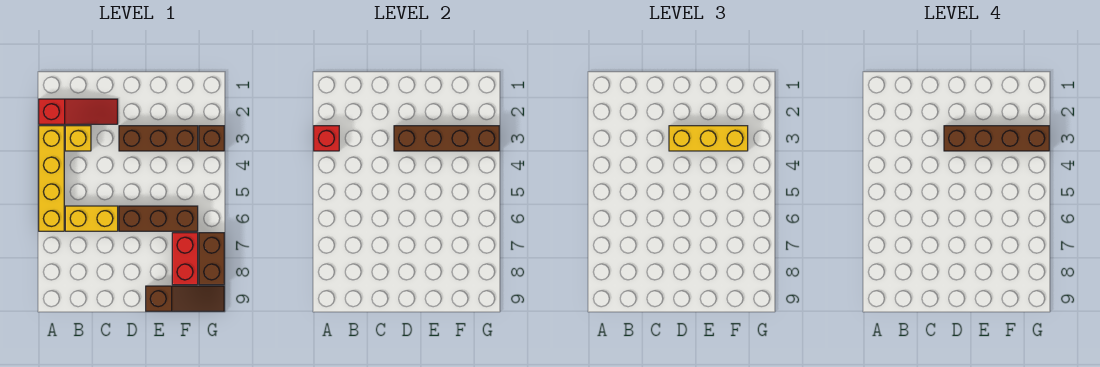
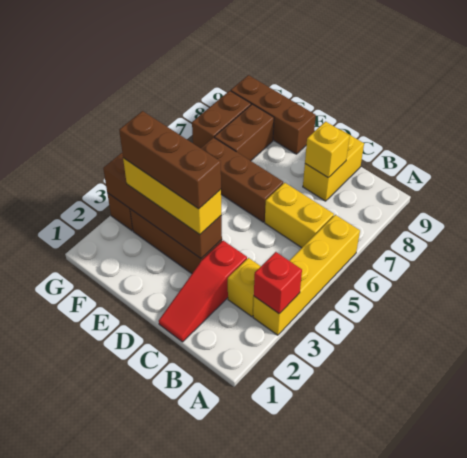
red 1x3 slope [39,99,118,124] -> red 1x3 slope turned to [159,241,247,342]
none -> yellow 1x2 brick [303,130,364,201]
none -> yellow 1x1 brick [305,122,350,178]
brown 1x4 brick [944,126,1049,151] -> brown 1x3 brick [119,111,221,209]
brown 1x3 slope [146,286,224,311] -> brown 1x3 brick [231,75,316,154]
red 1x2 brick [172,233,198,285] -> brown 1x2 brick [214,104,274,161]

